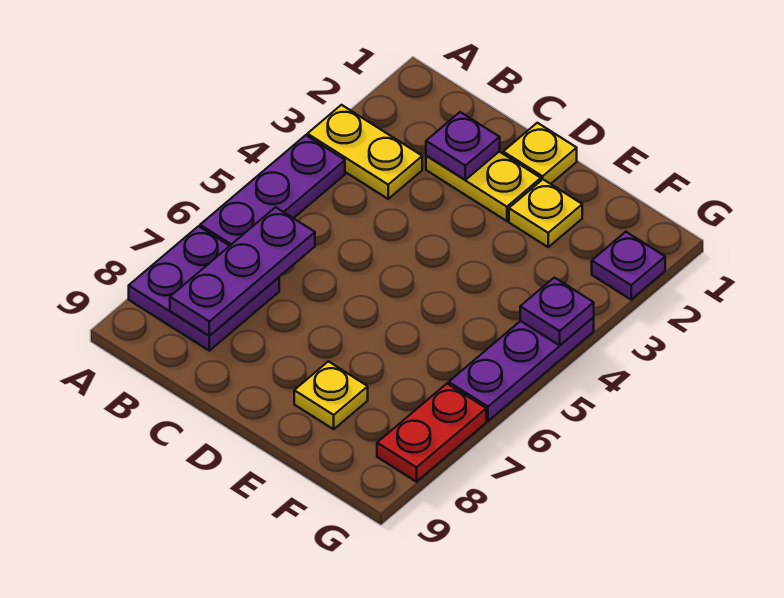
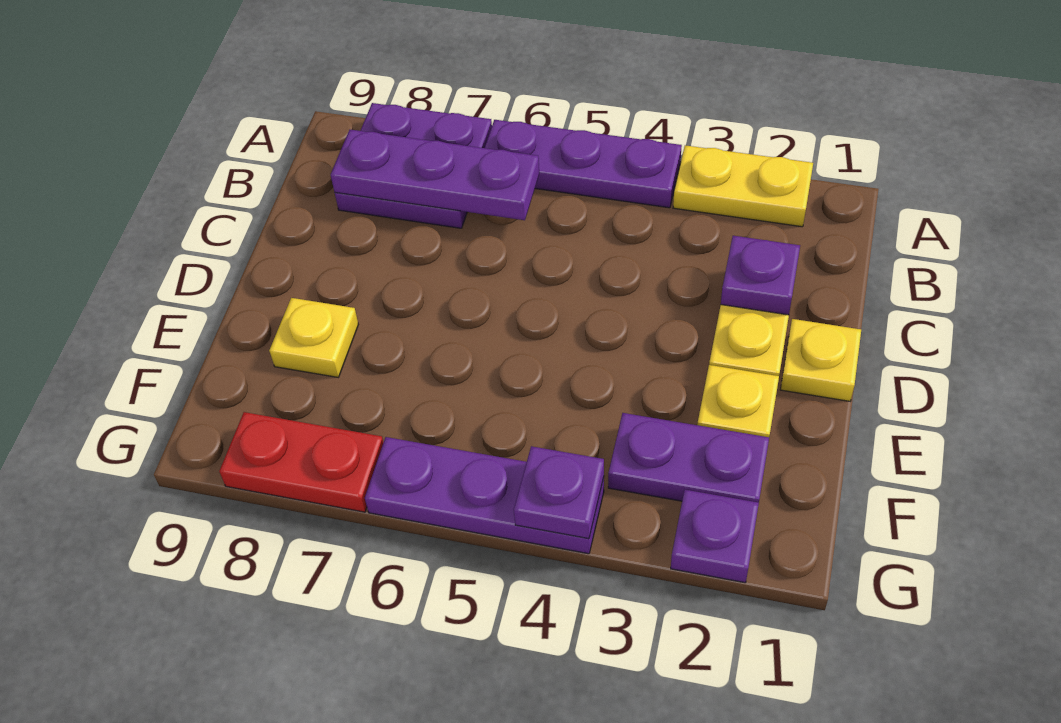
yellow 1x2 plate [307,105,422,199] -> yellow 1x2 plate turned to [673,145,813,227]
none -> purple 1x2 plate [608,413,769,502]

